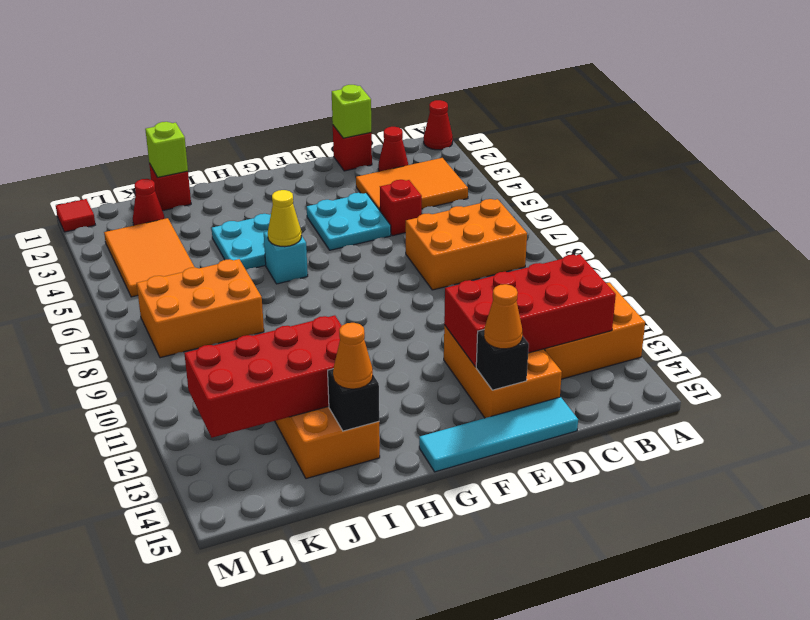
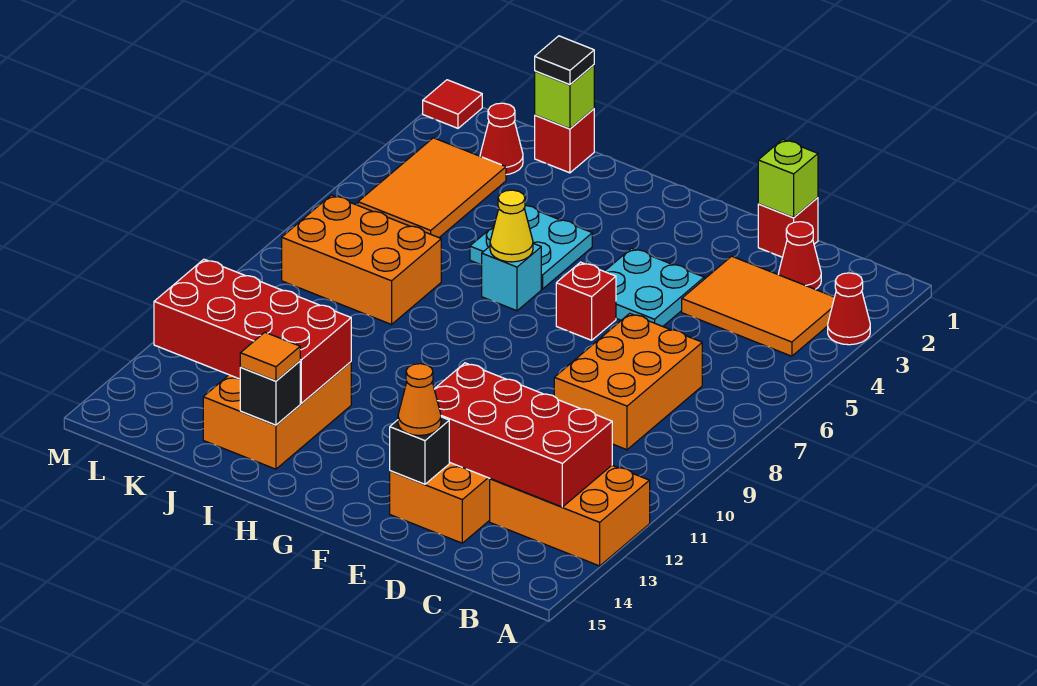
red 1x1 cone [424,100,453,150] -> red 1x1 cone moved to [828,273,870,345]
orange 2x3 brick [406,199,527,290] -> orange 2x3 brick turned to [554,313,702,450]
red 1x1 brick [380,180,422,236] -> red 1x1 brick moved to [556,262,616,340]
cyan 1x4 tile [419,397,578,472] -> none
orange 1x1 cone [333,323,373,389] -> orange 1x1 tile [240,332,300,381]
none -> black 1x1 tile [535,36,594,85]

